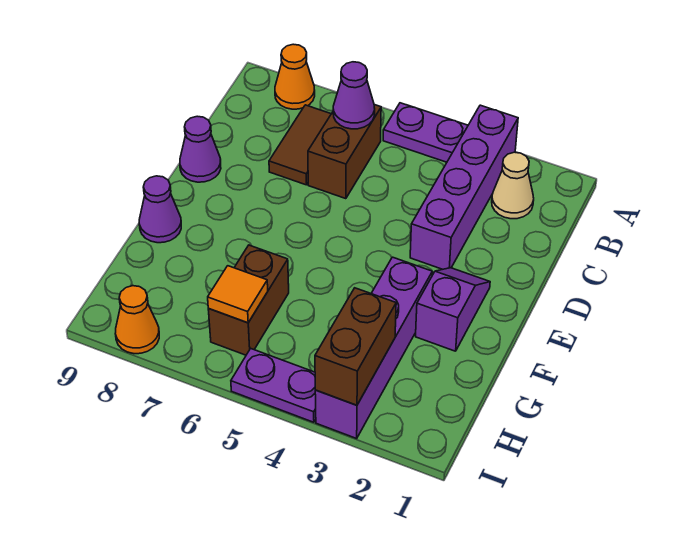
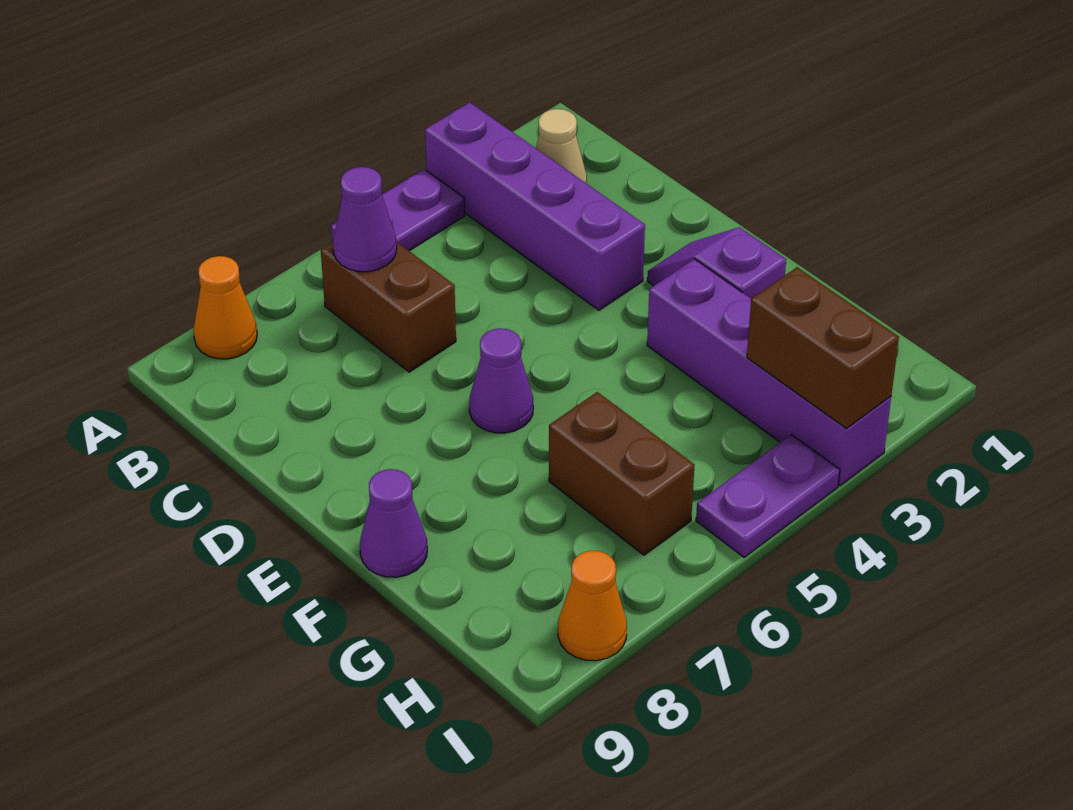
brown 1x2 tile [269,105,331,185] -> none
purple 1x1 cone [180,116,221,182] -> purple 1x1 cone moved to [469,328,533,433]
orange 1x1 tile [208,266,268,323] -> none

